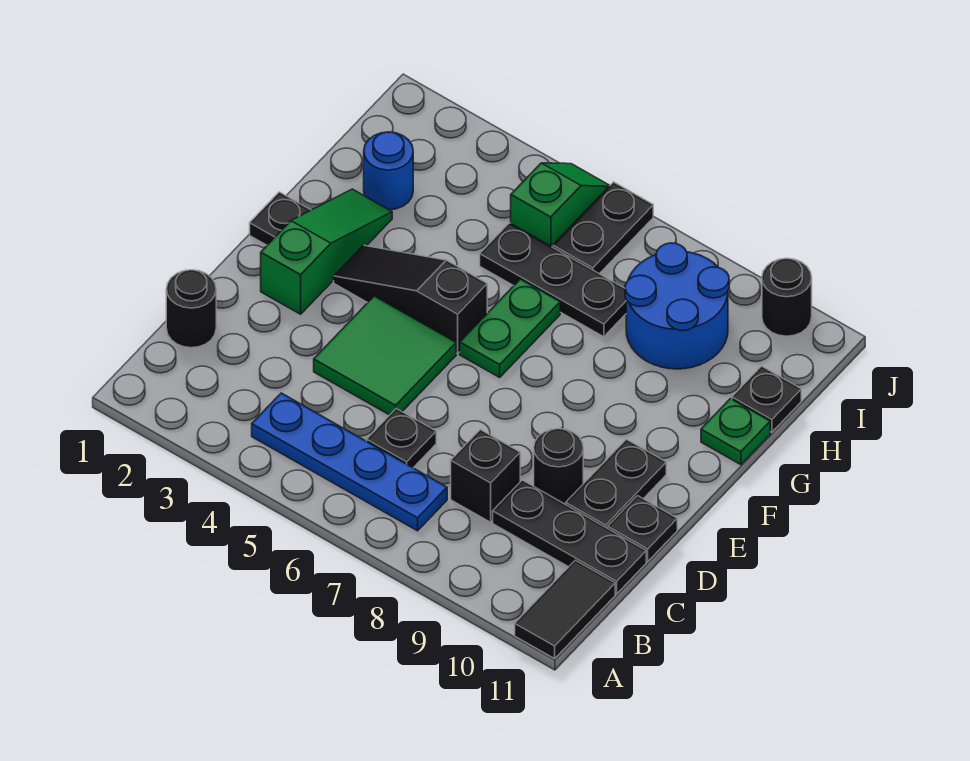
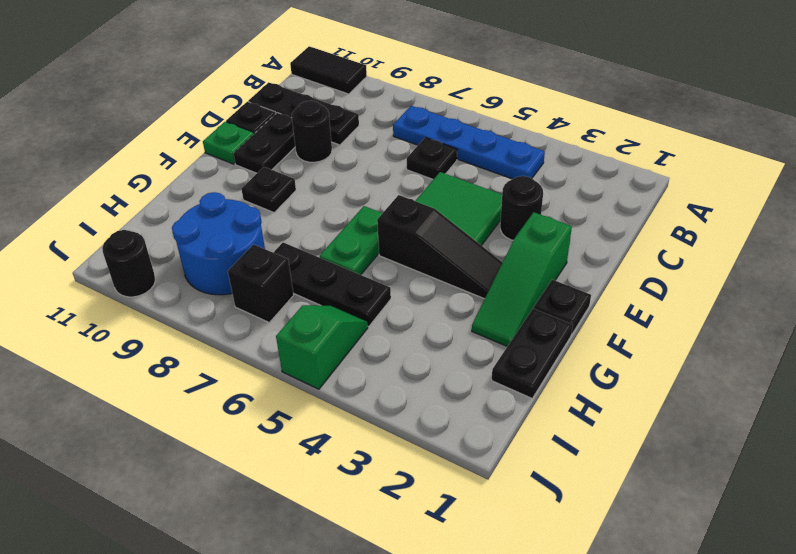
black 1x2 tile [515,560,615,659] -> black 1x2 tile turned to [290,46,367,94]
black 1x1 round brick [166,270,216,348] -> black 1x1 round brick moved to [500,176,543,240]
black 1x1 brick [451,430,520,522] -> black 1x1 brick moved to [228,244,294,322]
green 1x1 plate [701,399,770,465] -> green 1x1 plate moved to [203,122,254,164]
blue 1x1 round brick [364,132,413,210] -> none
black 1x1 plate [732,366,801,432] -> black 1x1 plate moved to [241,167,296,212]
green 1x2 slope [511,163,610,247] -> green 1x2 slope turned to [276,305,368,389]
black 1x2 plate [553,182,653,274] -> black 1x2 plate moved to [492,308,573,398]

